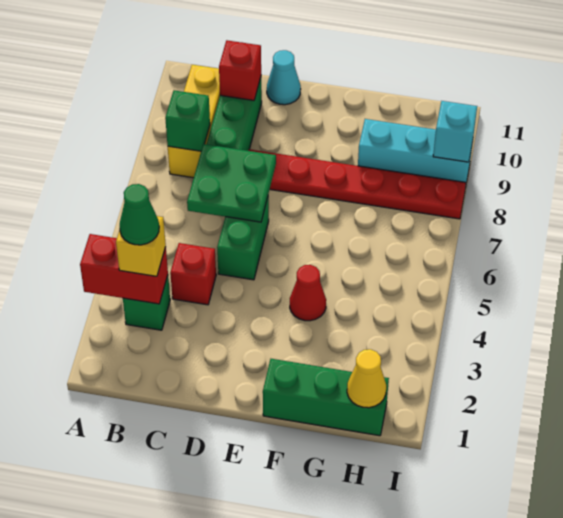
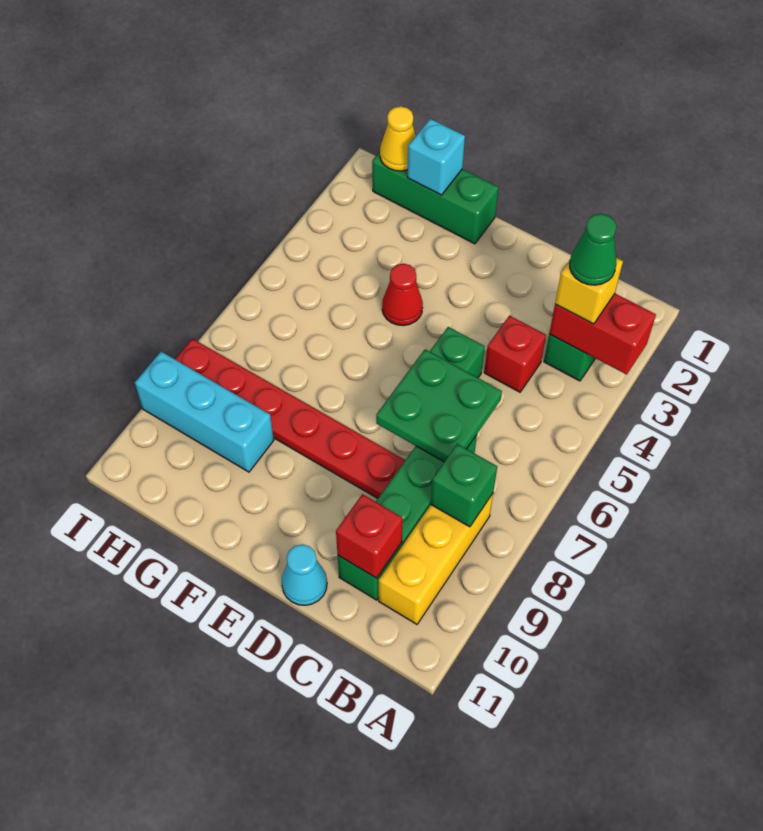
cyan 1x1 brick [433,101,477,162] -> cyan 1x1 brick moved to [408,119,465,195]

